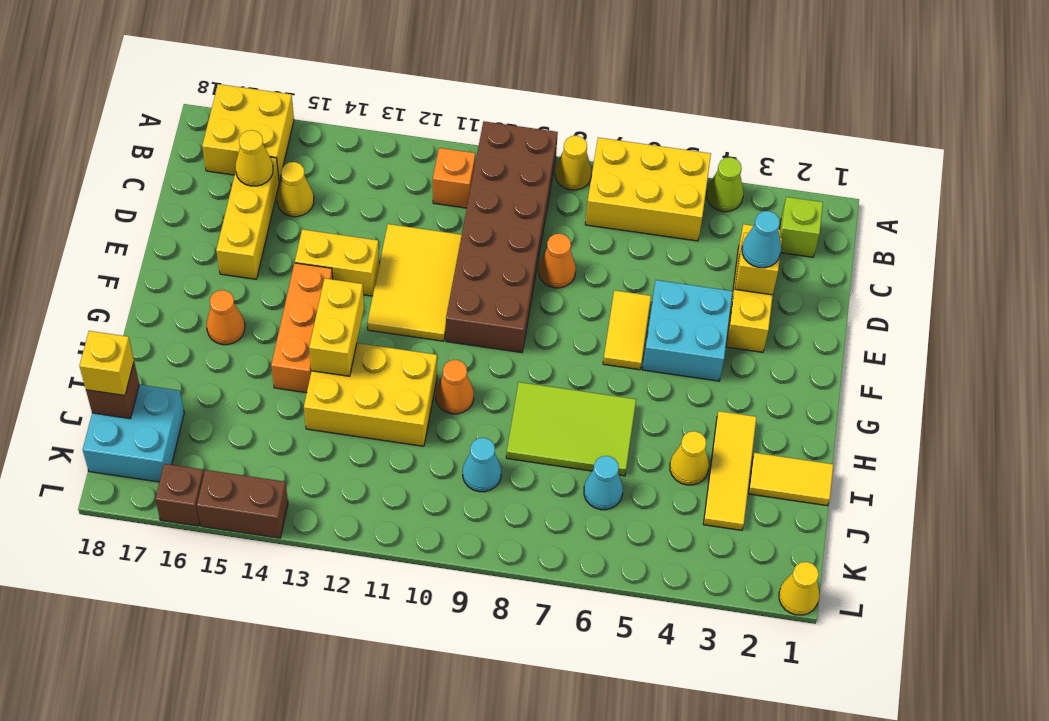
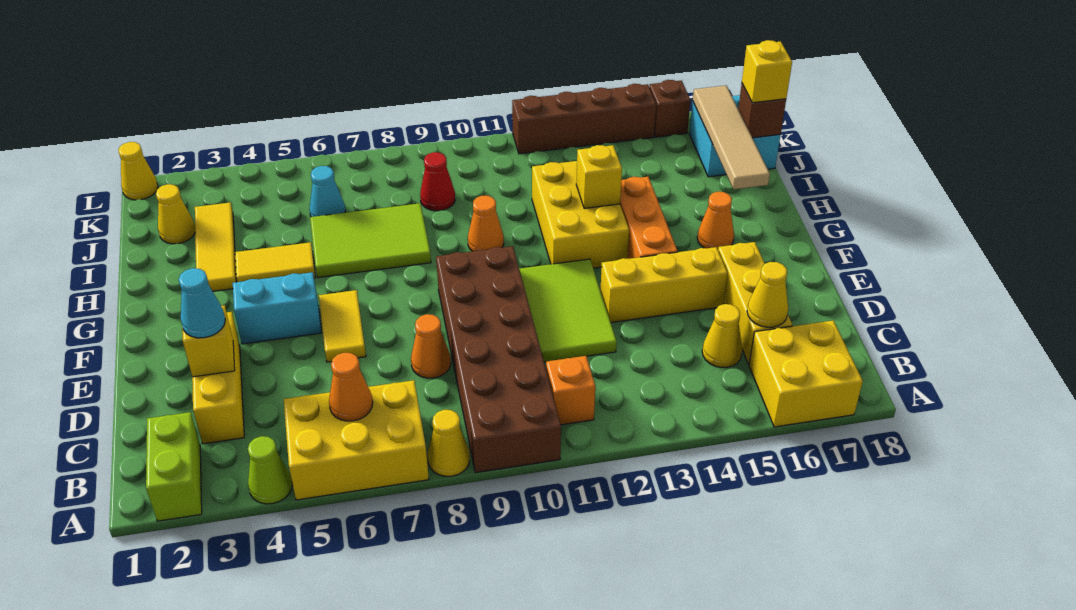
lime 1x1 brick [780,197,823,257] -> lime 1x2 brick [146,412,202,521]
none -> orange 1x1 cone [329,353,373,421]
yellow 2x3 tile [367,224,462,341] -> lime 2x3 tile [519,259,617,362]
cyan 2x2 brick [642,280,733,381] -> cyan 1x2 brick [233,272,321,344]
yellow 1x2 brick [295,229,379,296] -> yellow 1x3 brick [600,247,727,322]
yellow 1x2 brick [309,278,364,376] -> yellow 1x1 brick [576,145,622,209]
yellow 2x3 brick [304,343,437,446] -> yellow 2x3 brick turned to [532,161,629,268]
none -> tan 1x4 tile [693,86,770,189]
yellow 1x2 tile [749,453,833,506] -> yellow 1x2 tile moved to [235,242,315,282]
yellow 1x1 cone [670,431,709,485] -> yellow 1x1 cone moved to [156,184,195,244]
cyan 1x1 cone [463,438,501,492] -> red 1x1 cone [420,152,455,211]
brown 1x2 brick [197,470,288,538] -> brown 1x4 brick [512,84,656,154]

